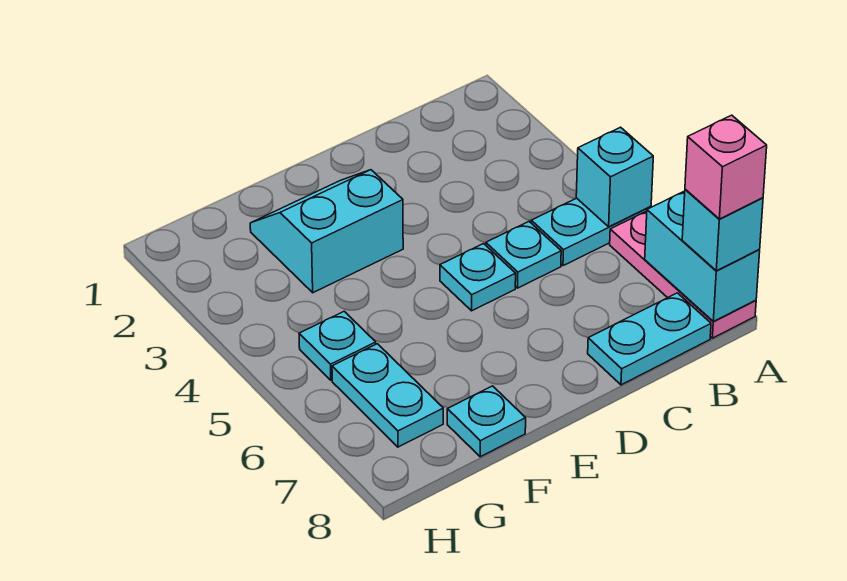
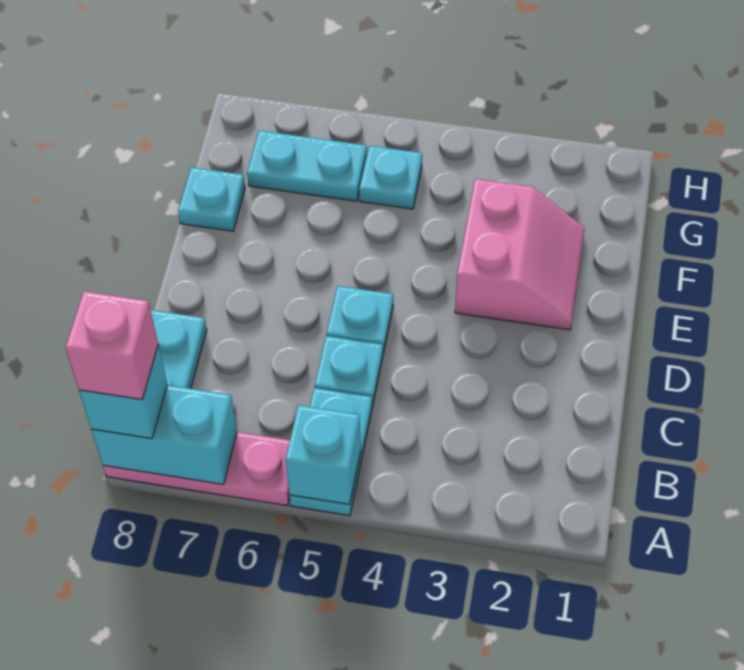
cyan 2x2 slope [250,170,403,293] -> pink 2x2 slope [455,179,585,330]

